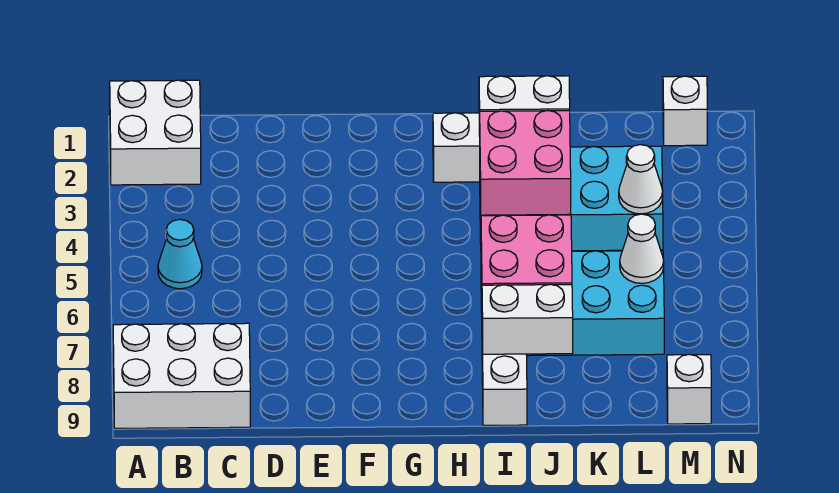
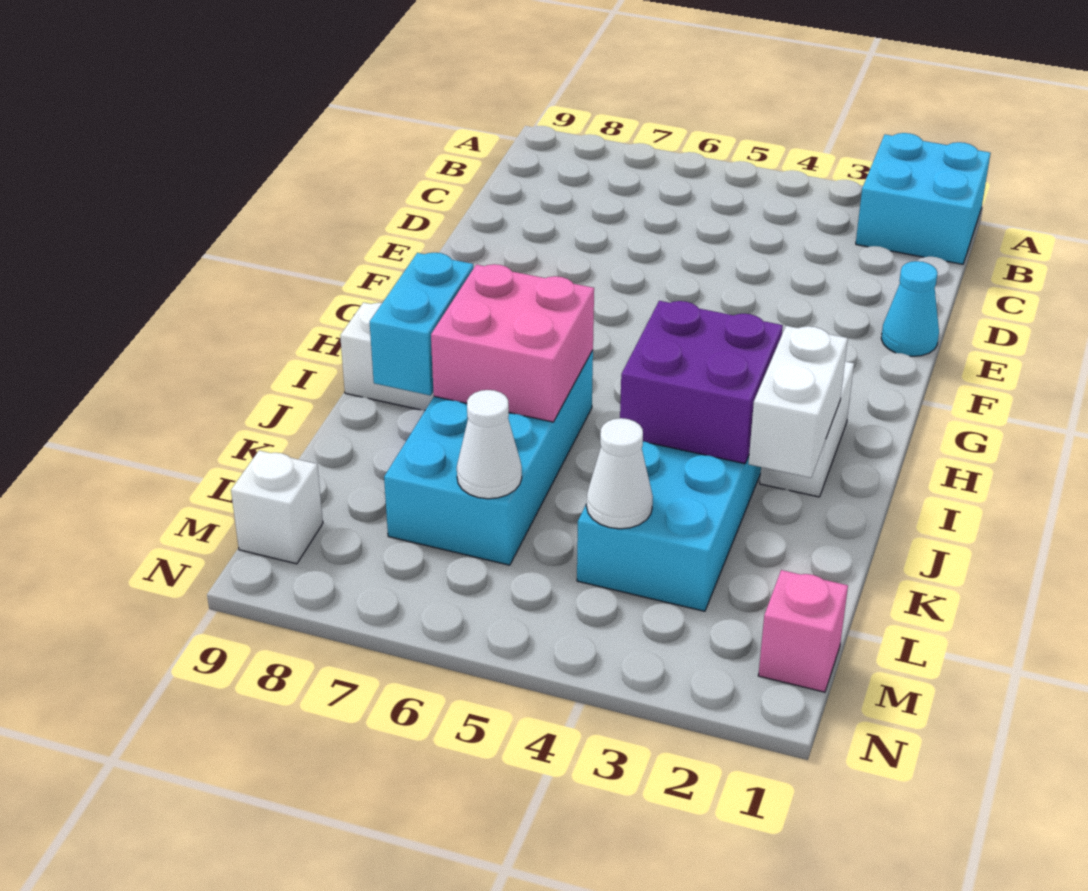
white 2x2 brick [110,80,201,185] -> cyan 2x2 brick [856,133,990,264]
white 2x3 brick [113,323,250,428] -> none
cyan 1x1 cone [158,219,202,289] -> cyan 1x1 cone moved to [881,261,939,356]
pink 2x2 brick [480,111,571,215] -> purple 2x2 brick [620,301,783,464]
white 1x2 brick [482,284,573,354] -> cyan 1x2 brick [370,253,474,396]
white 1x1 brick [663,76,707,146] -> pink 1x1 brick [758,570,848,692]

